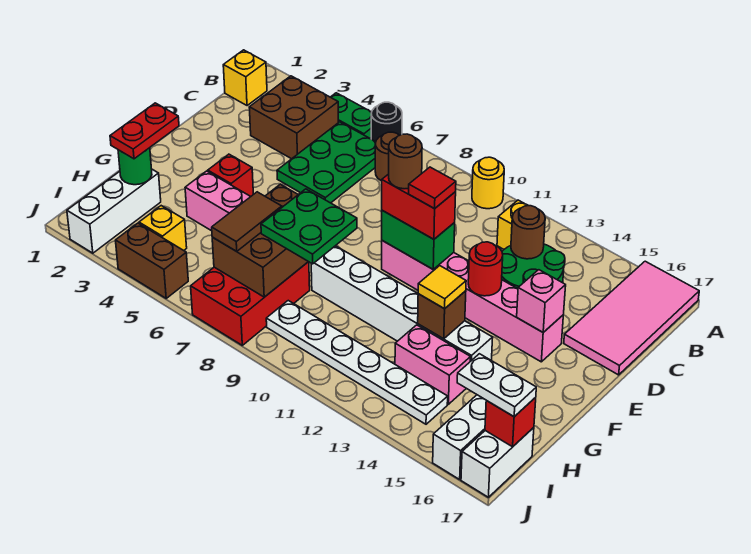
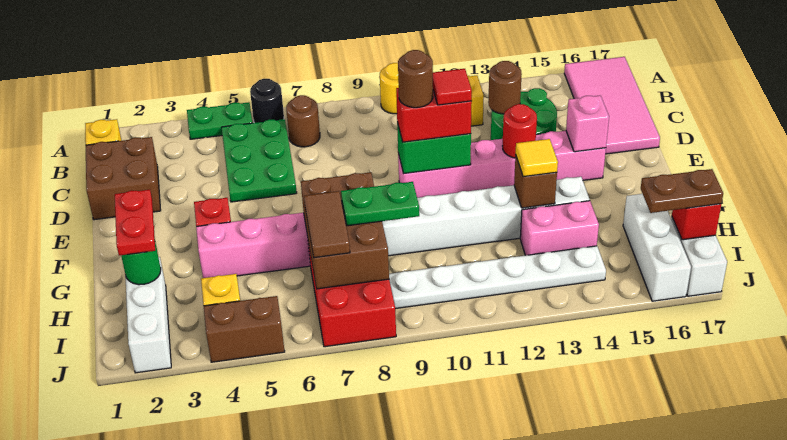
brown 2x2 brick [249,76,339,159] -> brown 2x2 brick moved to [86,137,161,220]
green 2x2 plate [261,189,357,264] -> green 1x2 plate [341,182,419,226]
white 1x2 plate [457,354,536,417] -> brown 1x2 plate [641,169,723,213]

